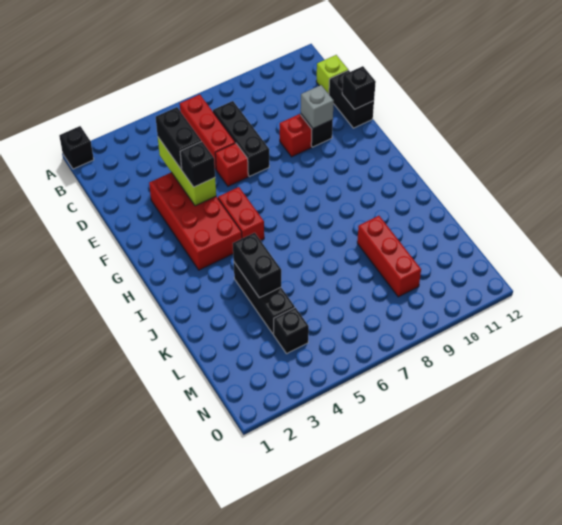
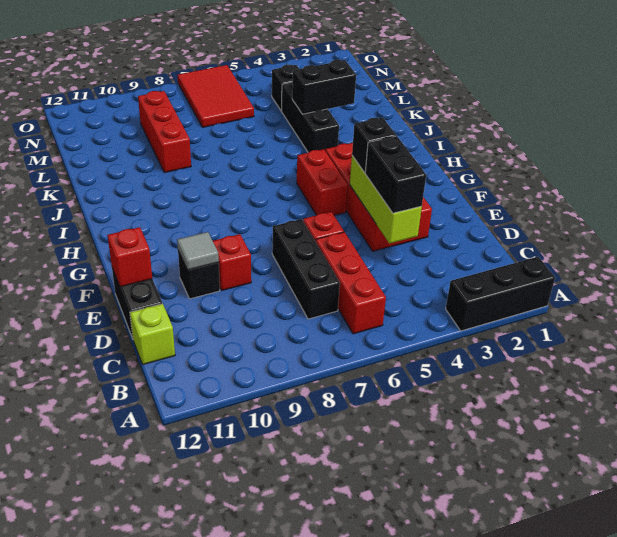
black 1x1 brick [59,126,94,169] -> black 1x3 brick [446,257,555,331]
grey 1x1 brick [301,85,334,128] -> grey 1x1 tile [177,232,219,270]
black 1x1 brick [342,66,376,109] -> red 1x1 brick [107,227,152,287]
black 1x2 brick [233,233,281,298] -> black 1x2 brick turned to [292,60,356,114]
none -> red 2x3 tile [178,65,254,127]

